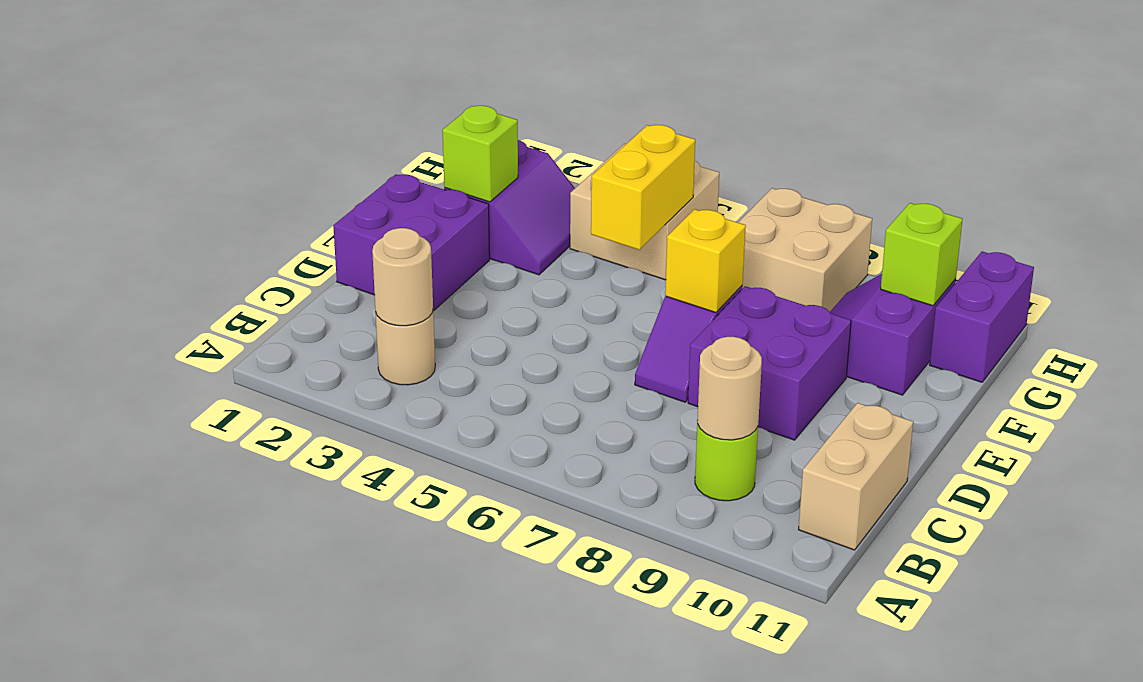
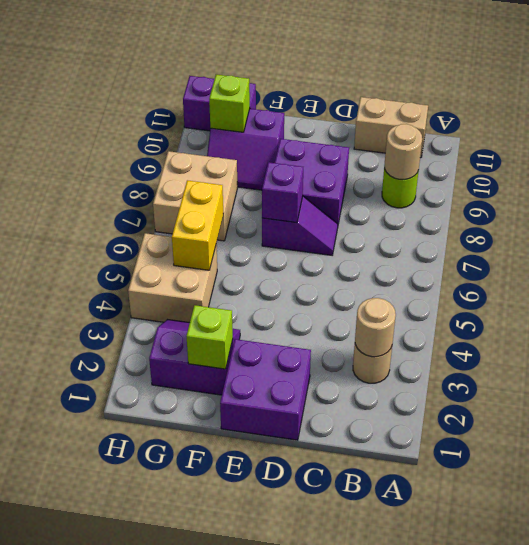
yellow 1x1 brick [665,209,746,313] -> purple 1x1 brick [262,162,303,223]
yellow 1x2 brick [591,125,695,250] -> yellow 1x2 brick turned to [172,180,223,270]

